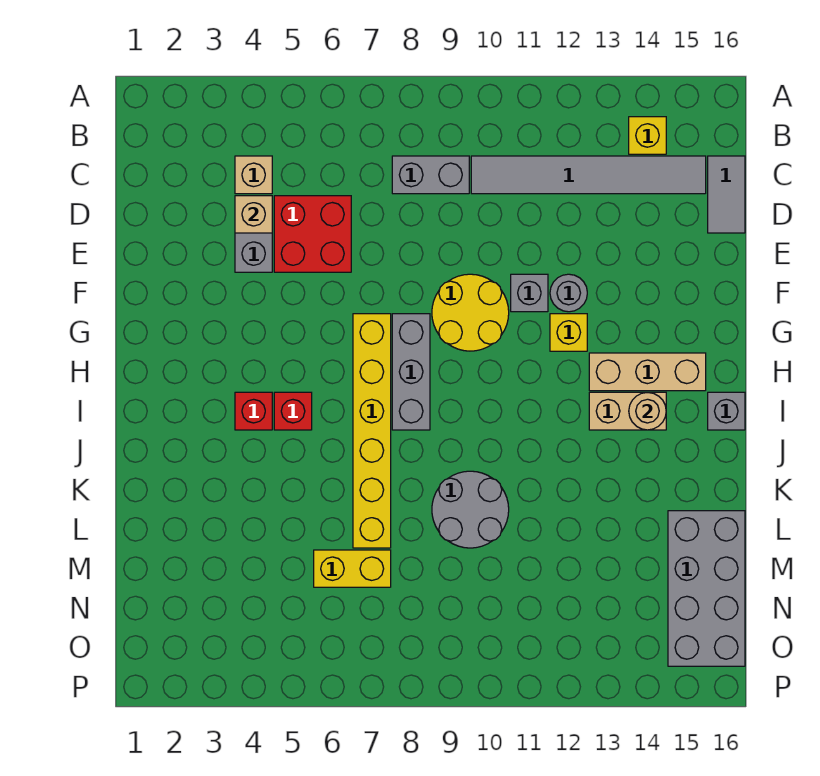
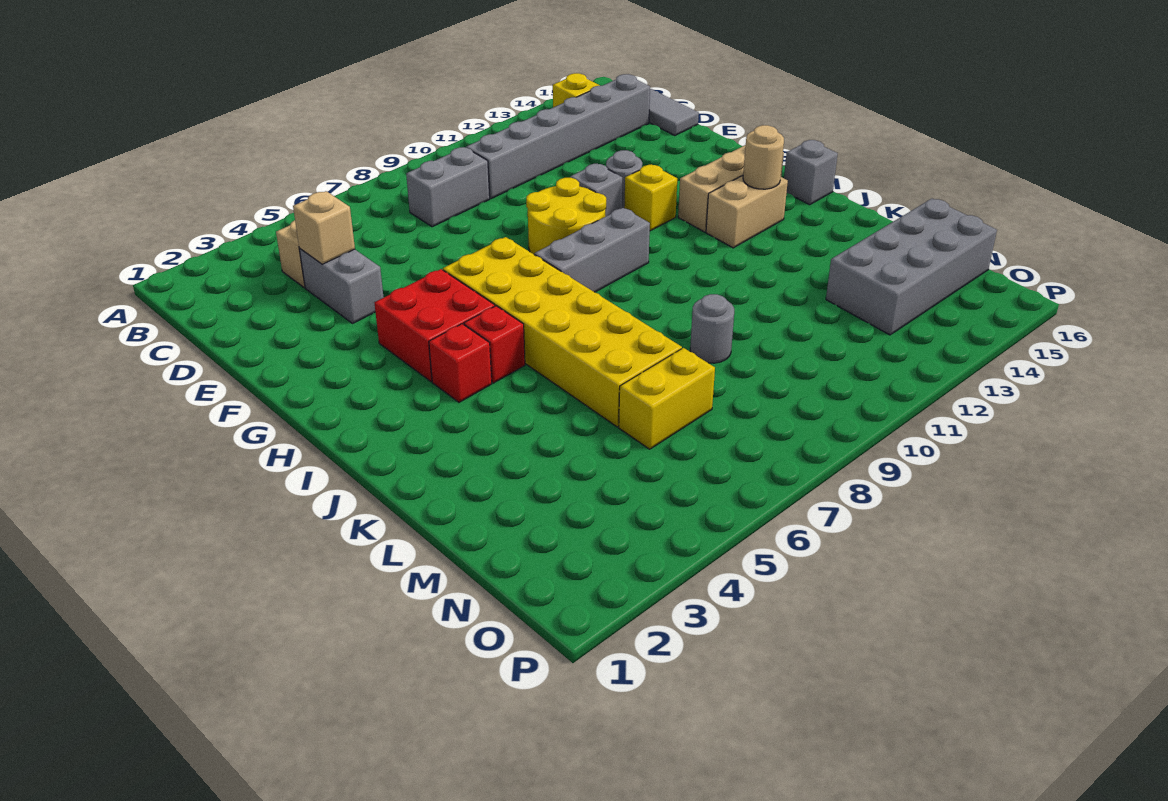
grey 1x6 tile [471,156,706,194] -> grey 1x6 brick [466,74,650,199]
red 2x2 brick [274,196,351,272] -> red 2x2 brick moved to [374,269,495,382]
yellow 1x6 brick [353,314,391,548] -> yellow 2x6 brick [443,237,682,427]
grey 1x3 brick [392,314,430,430] -> grey 1x3 brick turned to [534,208,650,292]
grey 2x2 round brick [432,471,509,548] -> grey 1x1 round brick [690,294,734,363]
grey 2x4 brick [668,511,745,666] -> grey 2x4 brick turned to [826,199,997,335]

